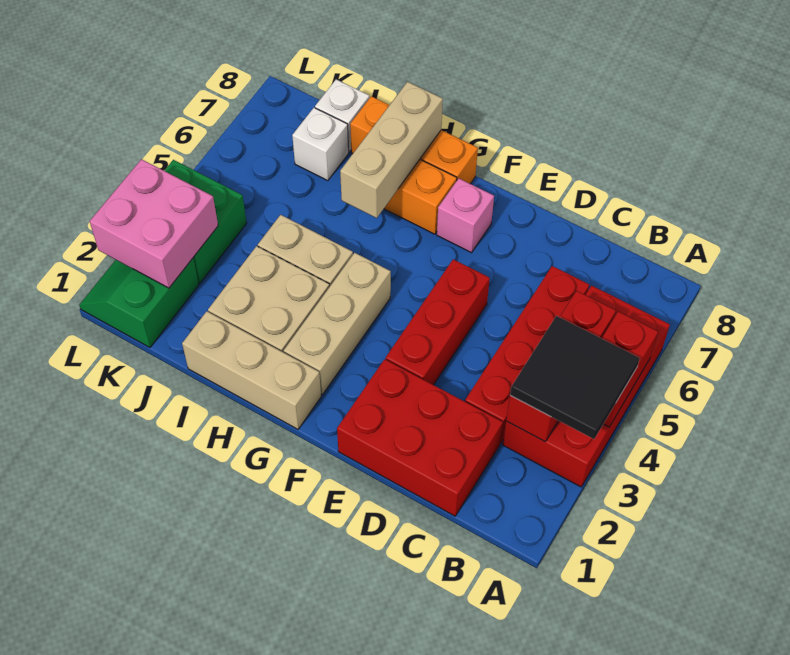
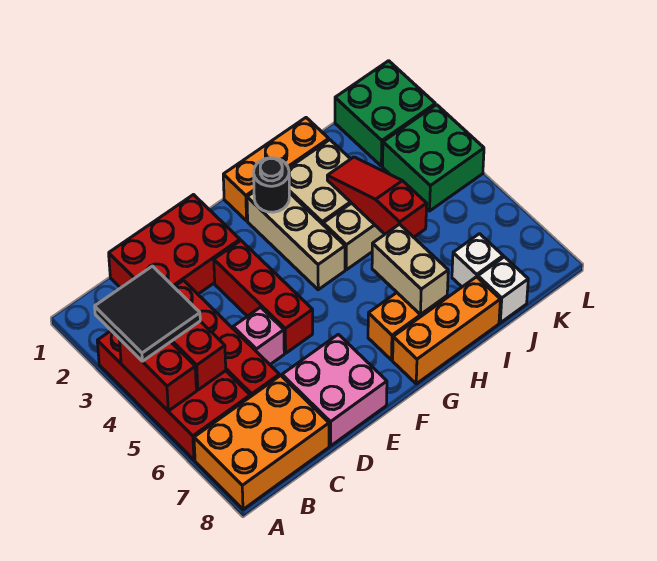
none -> orange 2x3 brick [194,376,329,509]
pink 1x1 brick [437,179,494,253] -> pink 1x1 brick moved to [233,307,284,364]
tan 1x3 brick [182,311,321,429] -> orange 1x3 brick [223,118,329,221]
none -> black 1x1 round brick [254,158,289,212]
tan 1x3 brick [340,82,443,218] -> tan 1x2 brick [372,224,448,314]
none -> red 1x3 slope [327,157,427,237]
green 2x2 slope [79,258,199,347] -> green 2x2 brick [335,61,435,166]
pink 2x2 brick [90,159,218,288] -> pink 2x2 brick moved to [282,334,387,446]

